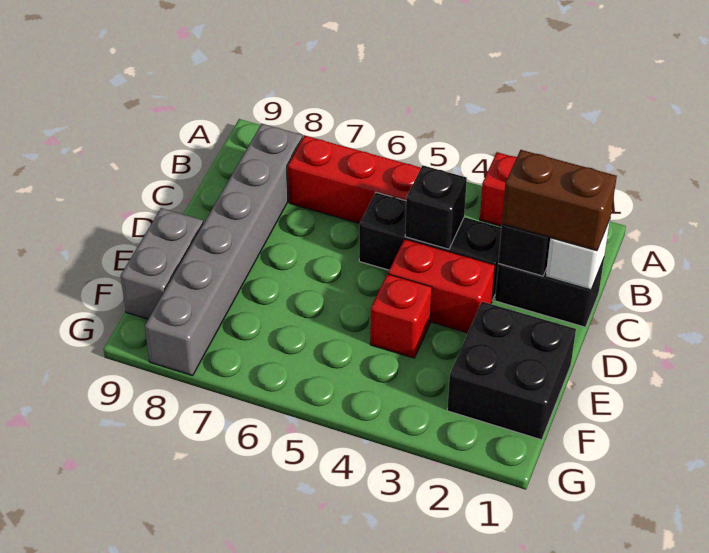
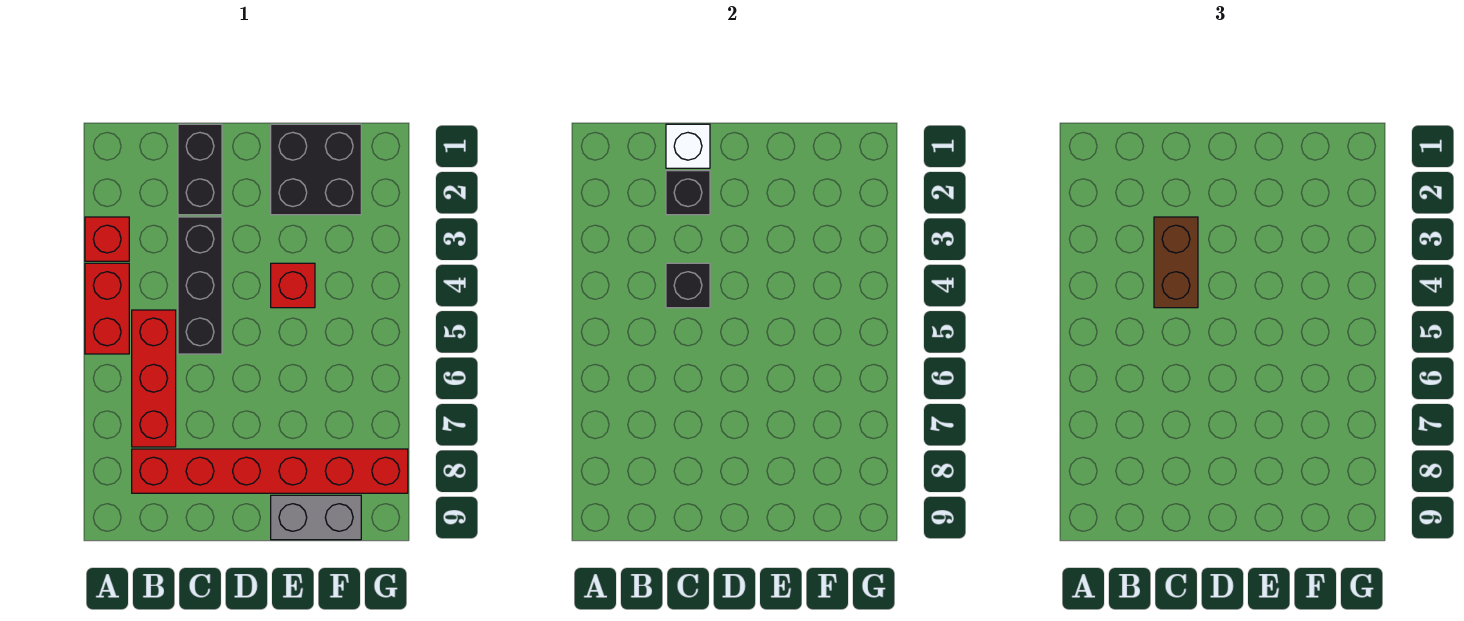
grey 1x6 brick [145,124,303,376] -> red 1x6 brick [132,449,408,493]
brown 1x2 brick [502,150,617,251] -> brown 1x2 brick moved to [1154,217,1198,308]
red 1x2 brick [388,239,495,333] -> red 1x2 brick moved to [85,263,129,354]

